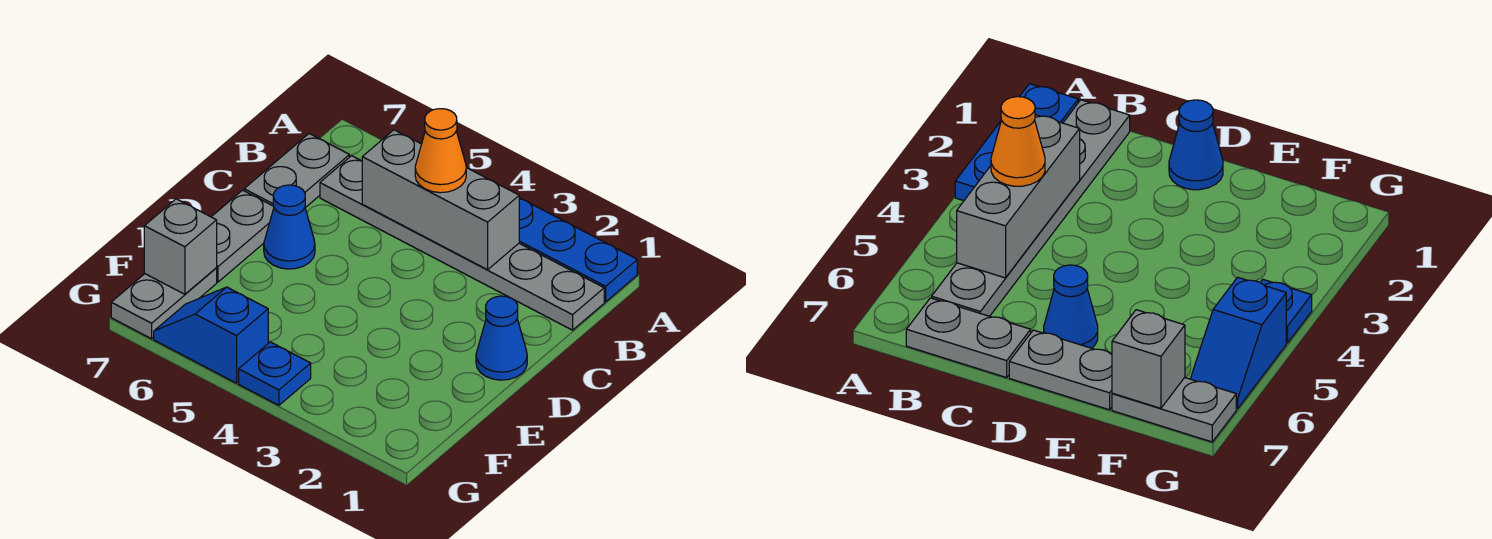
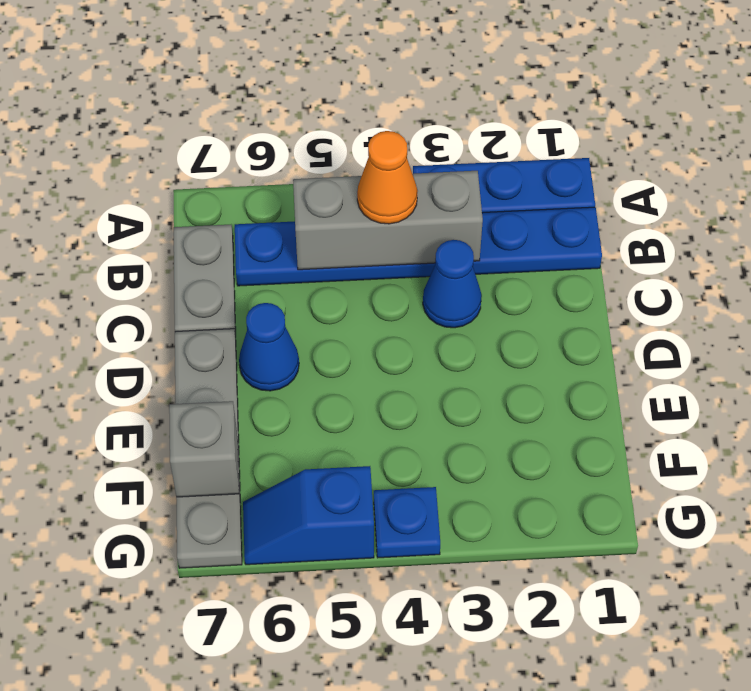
grey 1x6 plate [320,156,604,330] -> blue 1x6 plate [235,207,602,286]
blue 1x1 cone [476,296,527,380] -> blue 1x1 cone moved to [423,240,482,328]

